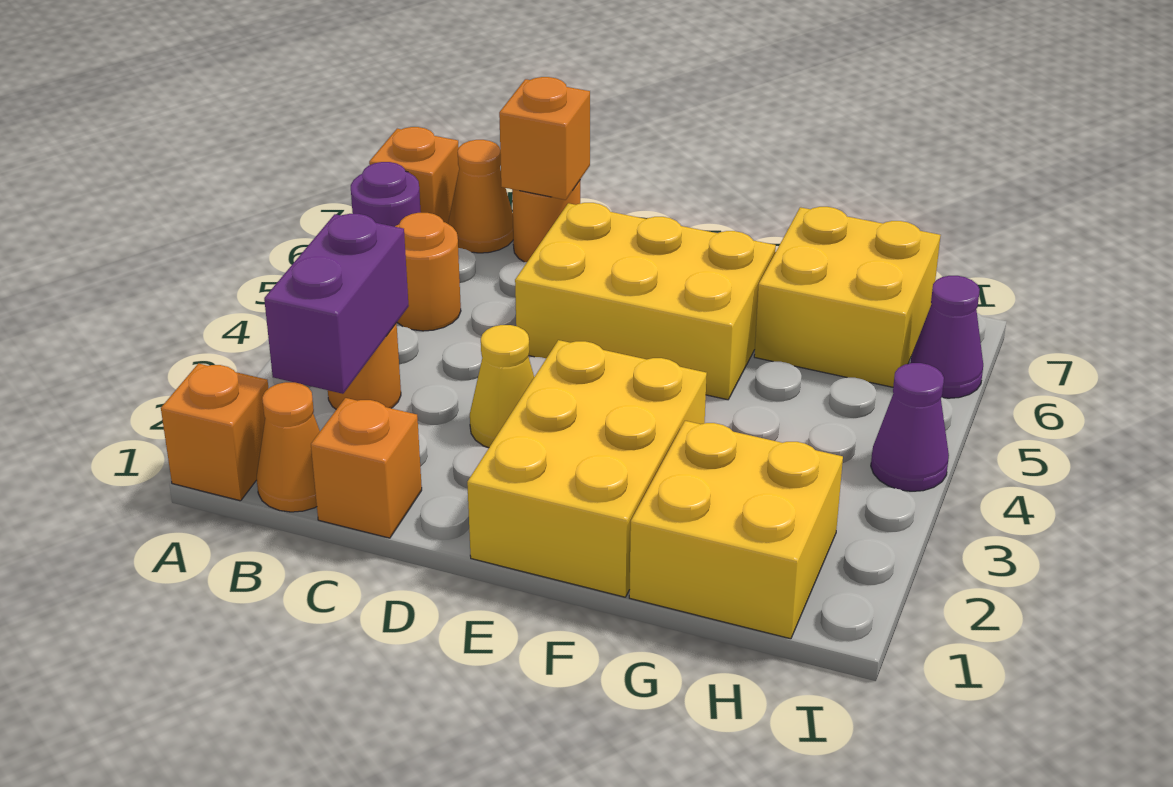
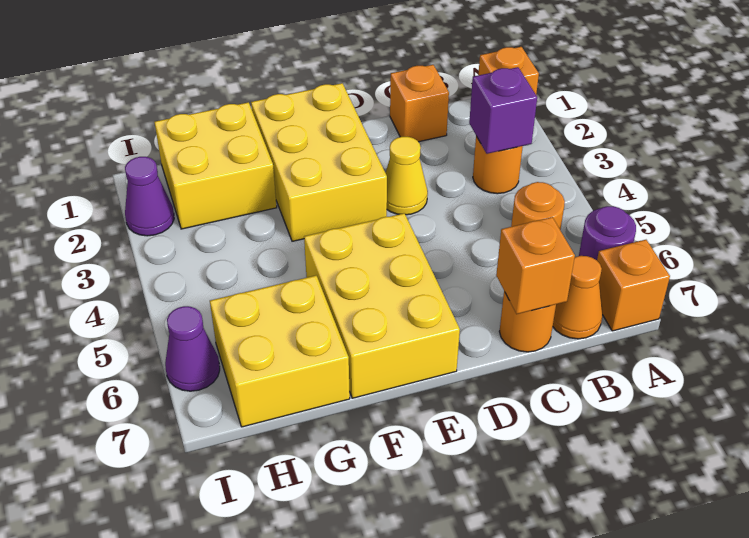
orange 1x1 cone [257,382,320,512] -> none
purple 1x2 brick [264,214,409,394] -> purple 1x1 brick [469,67,537,154]
yellow 2x3 brick [515,203,776,400] -> yellow 2x3 brick turned to [304,213,460,398]
purple 1x1 cone [871,363,949,491] -> purple 1x1 cone moved to [125,157,174,236]

